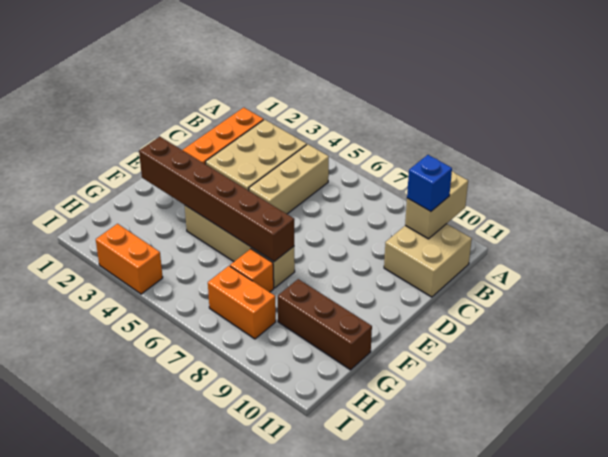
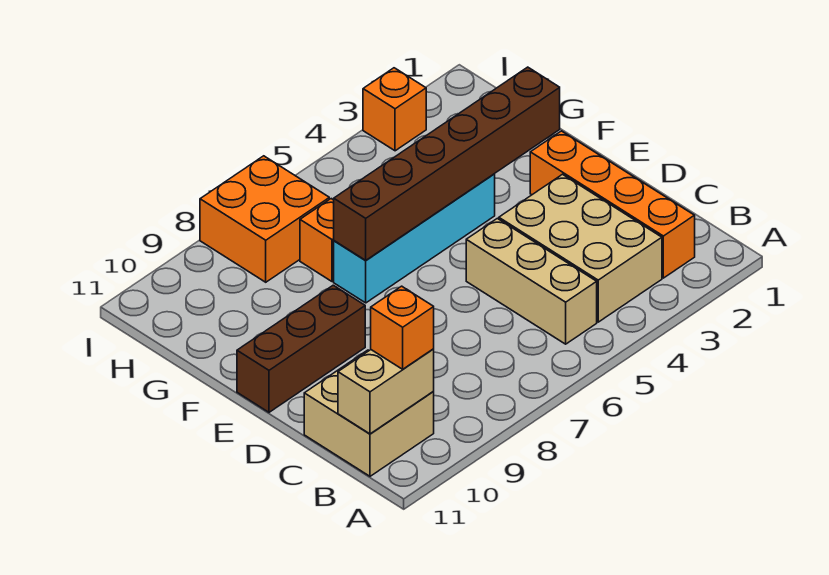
tan 1x2 brick [405,171,468,239] -> tan 1x2 brick turned to [338,349,434,434]
blue 1x1 brick [407,155,452,212] -> orange 1x1 brick [371,286,434,369]
tan 1x4 brick [185,206,295,288] -> cyan 1x4 brick [334,174,495,303]
brown 1x3 brick [278,279,372,370] -> brown 1x3 brick moved to [237,285,365,412]
orange 1x2 brick [208,266,276,339] -> orange 2x2 brick [200,156,329,282]
orange 1x2 brick [96,224,163,294] -> orange 1x1 brick [363,68,426,151]

